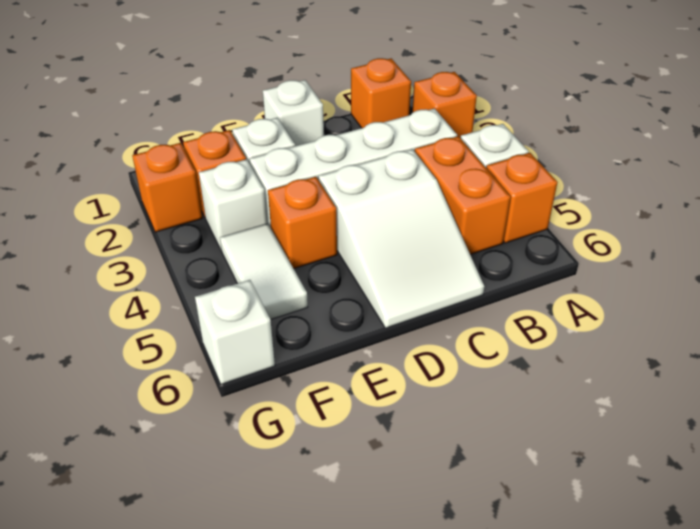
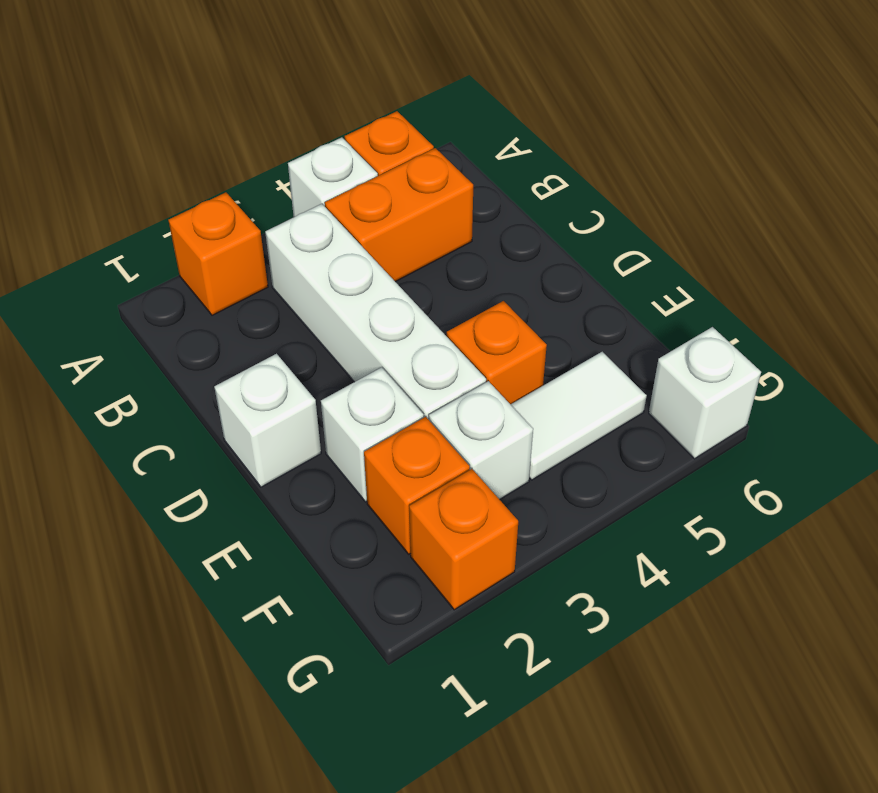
orange 1x1 brick [351,58,411,128] -> none
white 2x3 slope [318,149,484,328] -> none

